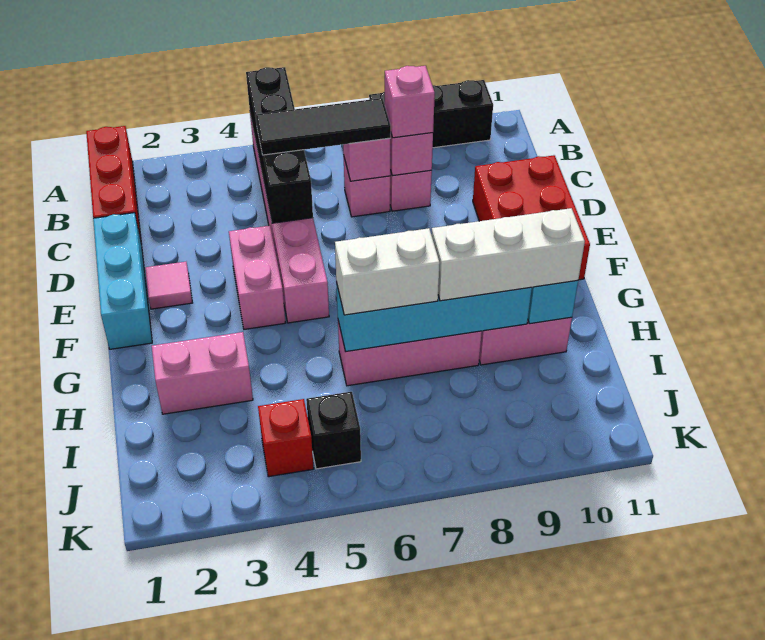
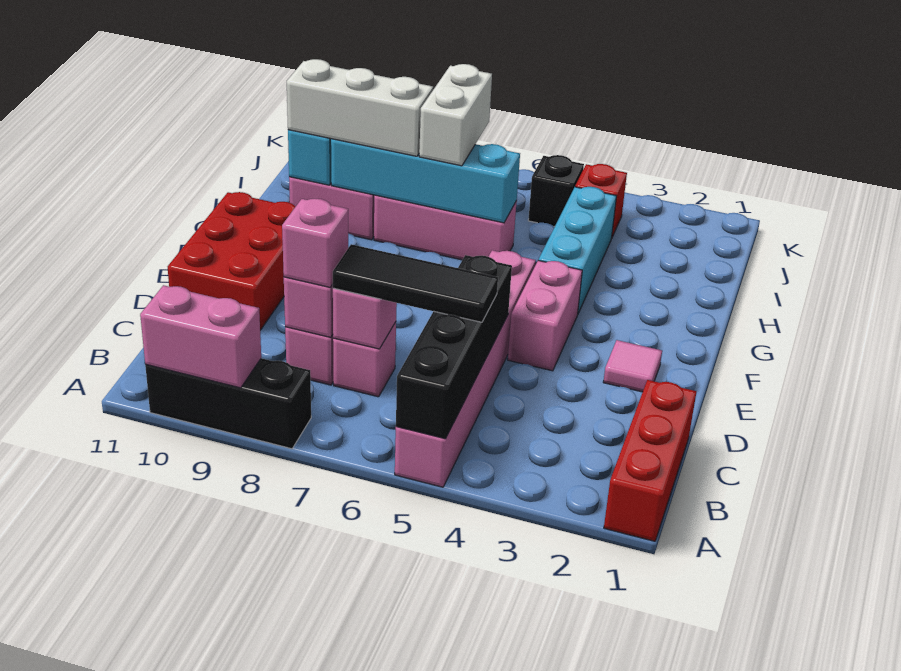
cyan 1x3 brick [93,213,152,349] -> cyan 1x3 brick moved to [539,187,616,313]
pink 1x2 brick [152,332,253,414] -> pink 1x2 brick moved to [140,285,261,388]
white 1x2 brick [335,228,440,315] -> white 1x2 brick turned to [419,64,492,166]

